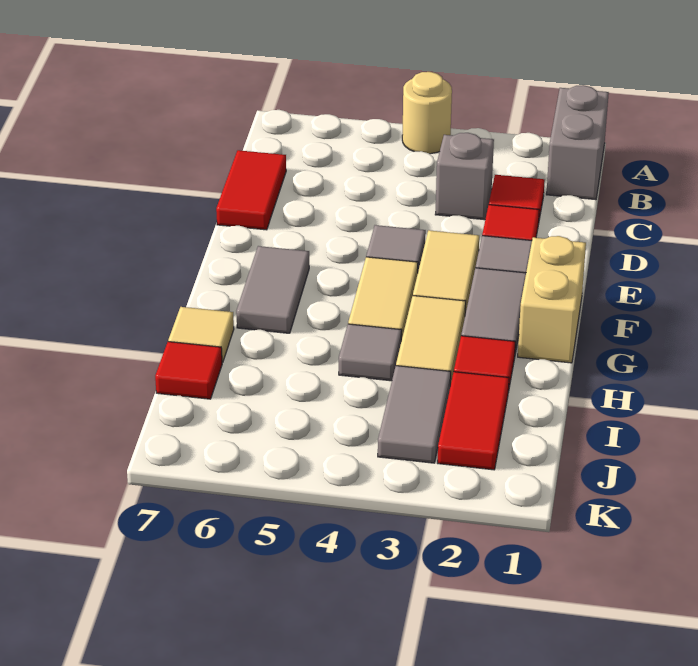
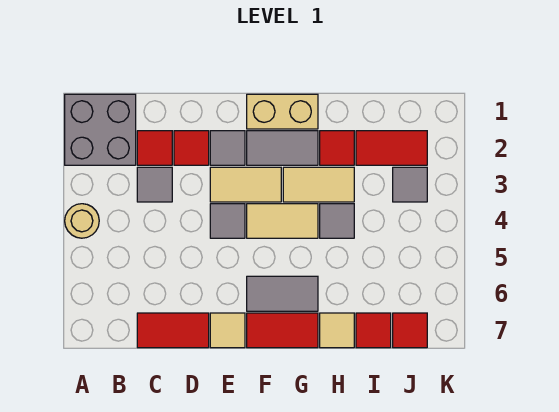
grey 1x2 brick [546,85,609,200] -> grey 2x2 brick [65,94,136,165]
grey 1x1 brick [435,133,494,220] -> grey 1x1 tile [137,167,172,202]
none -> tan 1x1 tile [210,313,245,348]
none -> red 1x2 tile [247,313,318,348]
grey 1x2 tile [378,366,451,463] -> grey 1x1 tile [393,167,427,202]
none -> red 1x1 tile [393,313,427,348]

